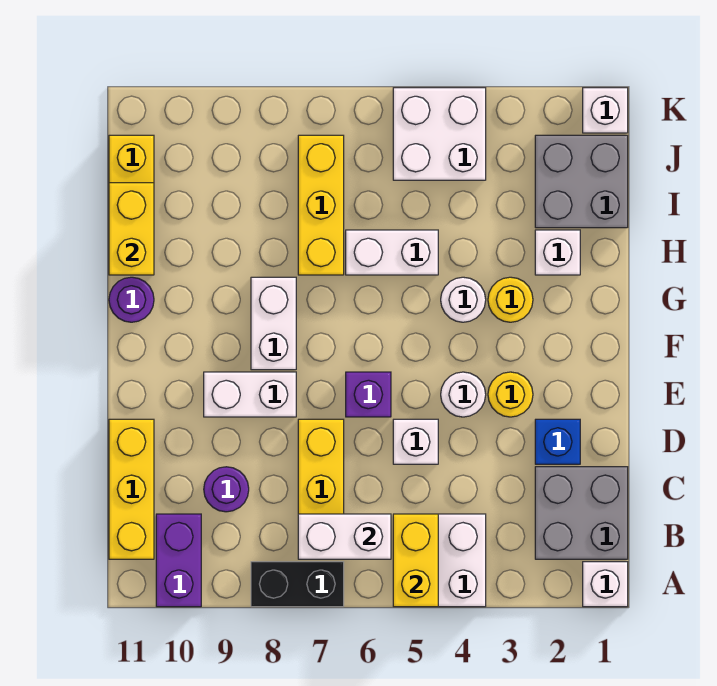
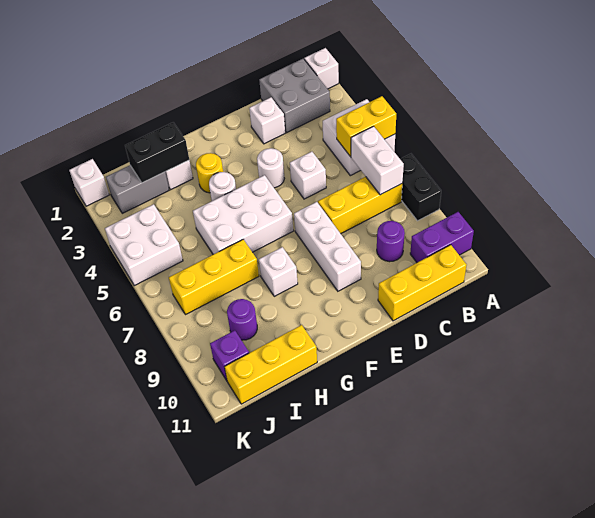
blue 1x1 brick [535,419,580,464] -> white 1x1 brick [249,97,285,144]
yellow 1x1 round brick [488,372,533,417] -> none
purple 1x1 brick [346,372,391,417] -> purple 1x1 brick moved to [210,330,249,380]
white 1x2 brick [204,372,296,417] -> white 1x3 brick [294,202,361,291]
white 1x2 brick [251,277,296,370] -> white 1x1 brick [259,247,298,296]
purple 1x1 round brick [109,277,154,322] -> purple 1x1 round brick moved to [227,299,257,340]
none -> black 1x2 brick [125,122,189,183]
white 1x2 brick [346,230,438,275] -> white 2x3 brick [193,175,293,254]
yellow 1x2 brick [109,183,154,275] -> none
grey 2x2 brick [535,135,628,228] -> grey 1x2 brick [106,165,169,213]

